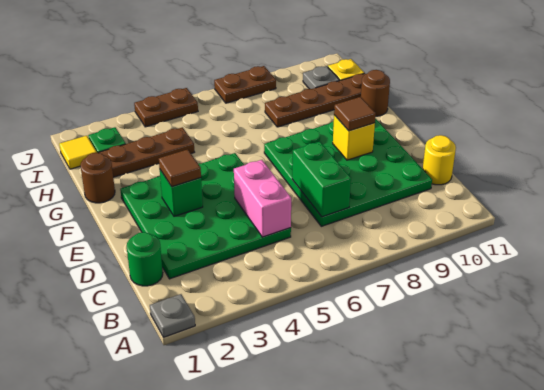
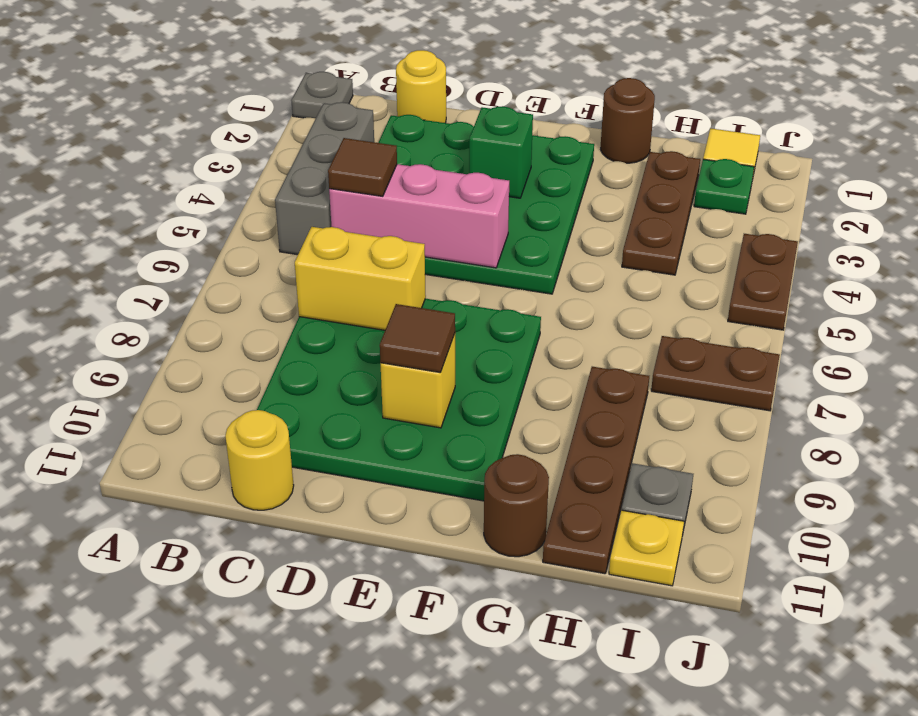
none -> grey 1x3 brick [275,102,374,255]
green 1x1 round brick [127,232,163,286] -> yellow 1x1 round brick [396,50,446,123]
pink 1x2 brick [234,160,291,237] -> pink 1x3 brick [329,164,509,268]
green 1x2 brick [292,141,351,217] -> yellow 1x2 brick [295,227,426,330]
brown 1x1 tile [159,149,201,187] -> brown 1x1 tile moved to [328,138,397,196]
brown 1x2 plate [214,66,276,103] -> brown 1x2 plate turned to [651,336,780,411]

